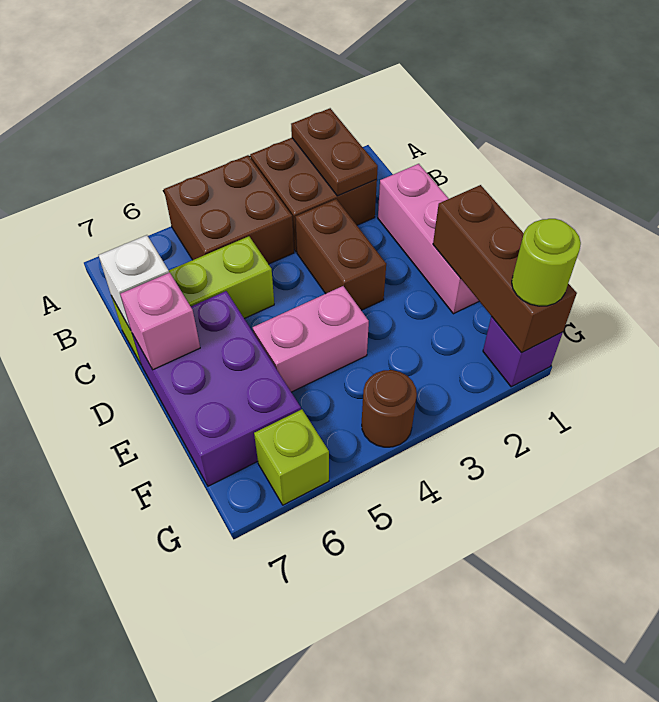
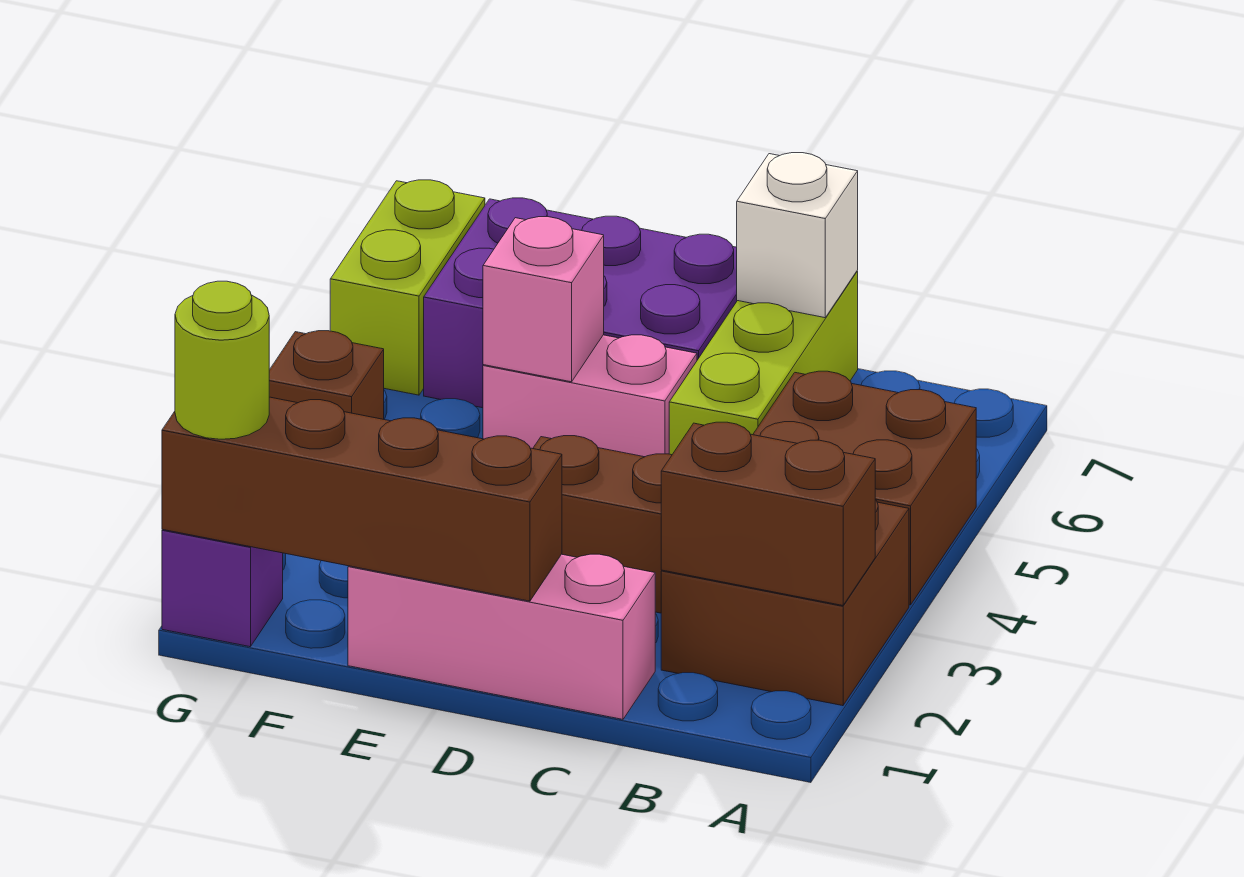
brown 1x2 plate [291,108,378,196] -> brown 1x2 brick [661,422,875,605]
pink 1x1 brick [120,273,200,370] -> pink 1x1 brick moved to [483,217,604,382]
brown 1x3 brick [433,185,577,353] -> brown 1x4 brick [162,397,562,601]
pink 1x2 brick [253,286,369,392] -> pink 1x2 brick turned to [483,335,697,457]
brown 1x1 round brick [362,370,417,447] -> brown 1x1 brick [269,331,384,419]
lime 1x1 brick [254,409,329,505] -> lime 1x2 brick [330,180,485,395]

